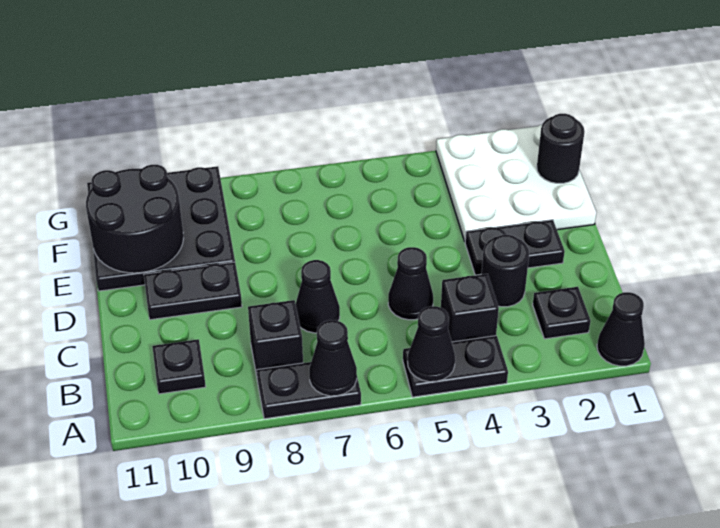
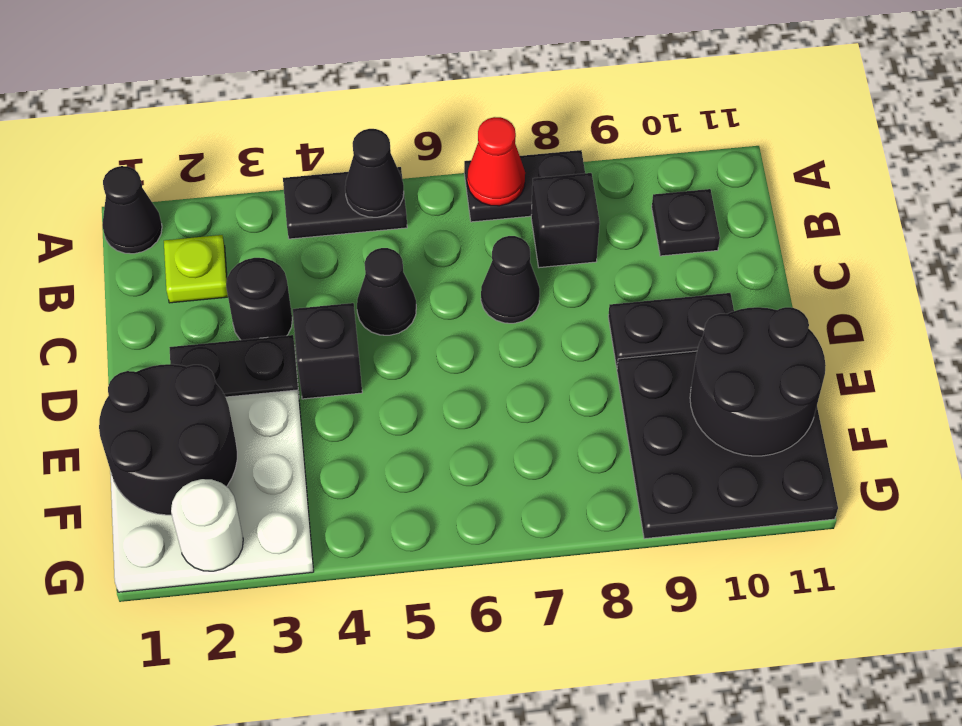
black 1x1 cone [309,320,357,396] -> red 1x1 cone [467,117,525,206]
black 1x1 plate [533,287,591,339] -> lime 1x1 plate [164,235,228,303]
black 1x1 brick [441,274,499,342] -> black 1x1 brick moved to [293,303,362,399]
black 1x1 round brick [537,114,585,183] -> black 2x2 round brick [99,364,237,515]
none -> white 1x1 round brick [171,479,243,571]

